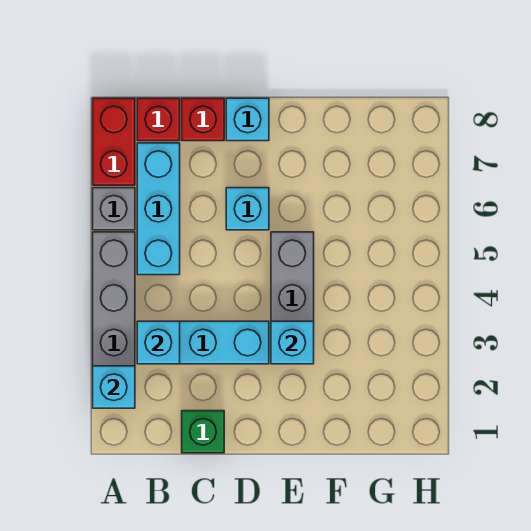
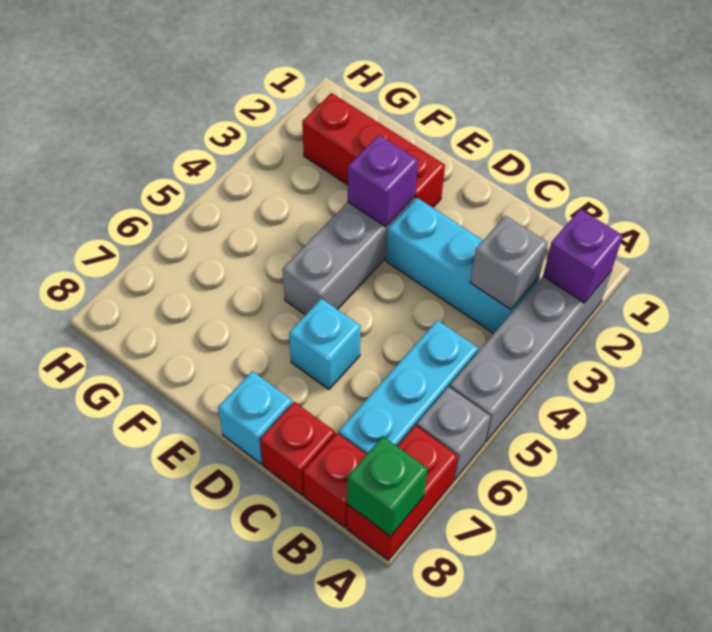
cyan 1x1 brick [93,366,135,408] -> purple 1x1 brick [543,209,623,303]
cyan 1x1 brick [137,321,180,364] -> grey 1x1 brick [470,216,548,310]
green 1x1 brick [182,411,224,453] -> green 1x1 brick moved to [347,436,428,536]
none -> red 1x3 brick [302,93,445,208]
cyan 1x1 brick [271,321,314,364] -> purple 1x1 brick [348,135,418,227]

